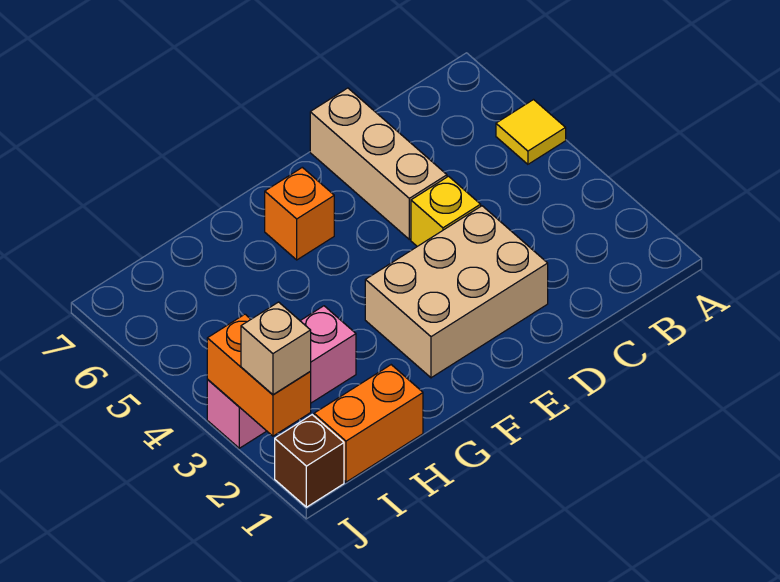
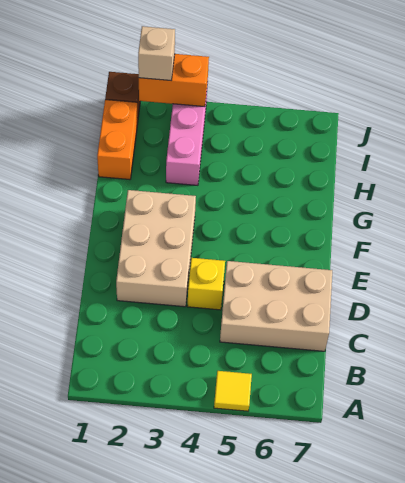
tan 1x3 brick [310,88,447,239] -> tan 2x3 brick [220,261,332,351]
orange 1x1 brick [265,167,334,260] -> none

